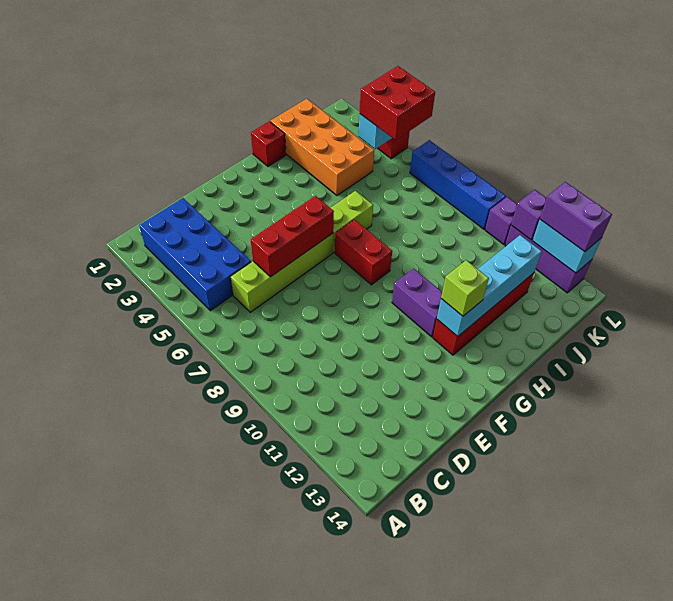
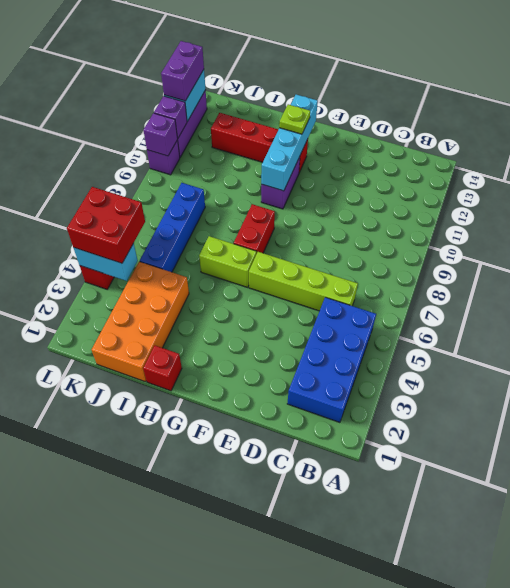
red 1x3 brick [251,196,334,277] -> none
cyan 1x4 brick [437,235,542,336] -> cyan 1x4 brick turned to [261,95,318,191]
lime 1x1 brick [441,260,489,316] -> lime 1x1 plate [279,104,310,134]
blue 1x4 brick [410,140,506,229] -> blue 1x4 brick moved to [140,183,205,272]
none -> purple 1x1 brick [143,113,177,156]

